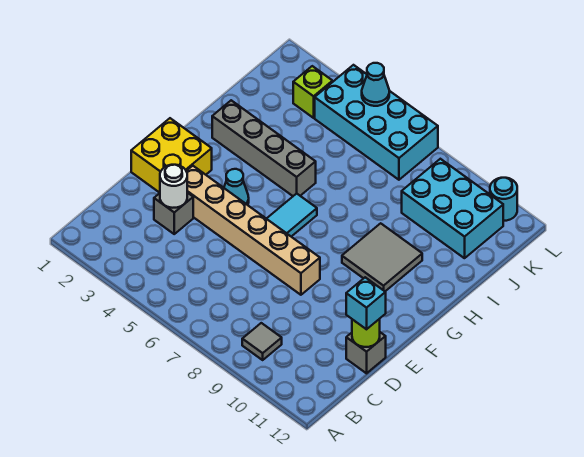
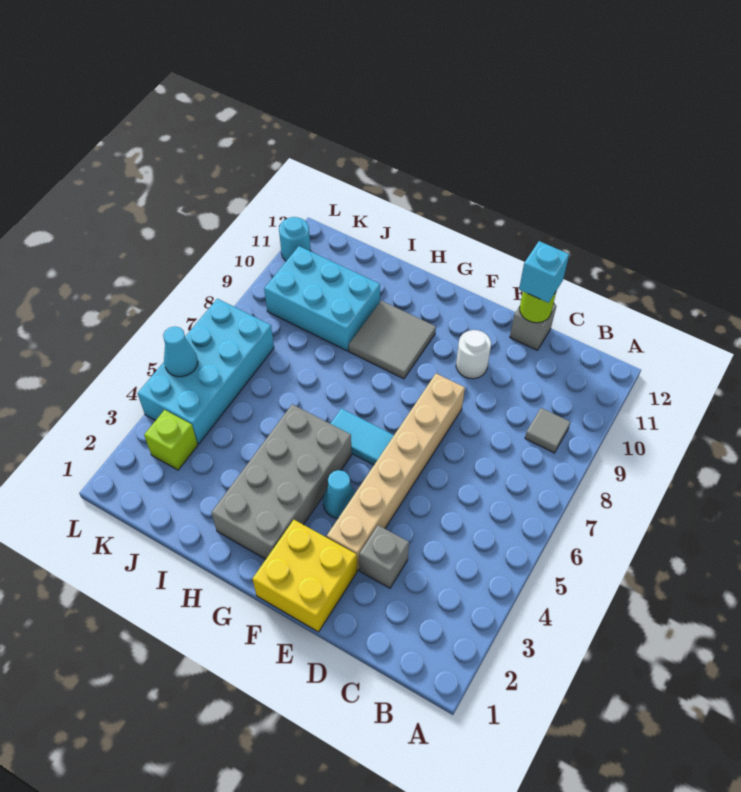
white 1x1 round brick [160,165,187,208] -> white 1x1 round brick moved to [456,330,491,379]
grey 1x4 brick [212,100,316,196] -> grey 2x4 brick [211,404,352,559]
cyan 2x3 brick [402,159,503,258] -> cyan 2x3 brick turned to [264,246,380,351]

